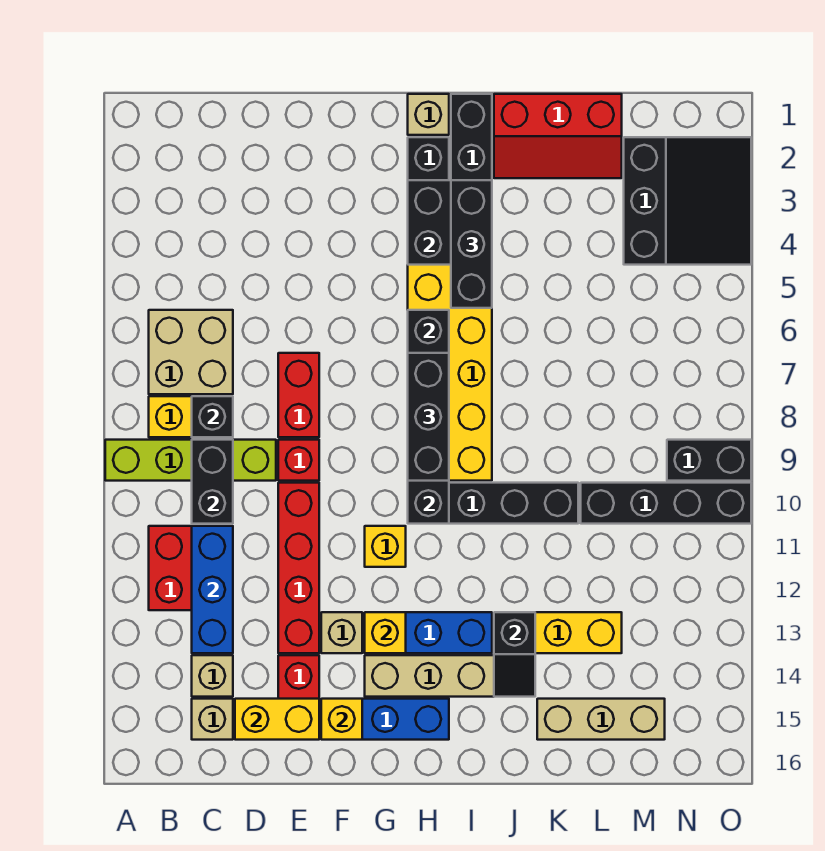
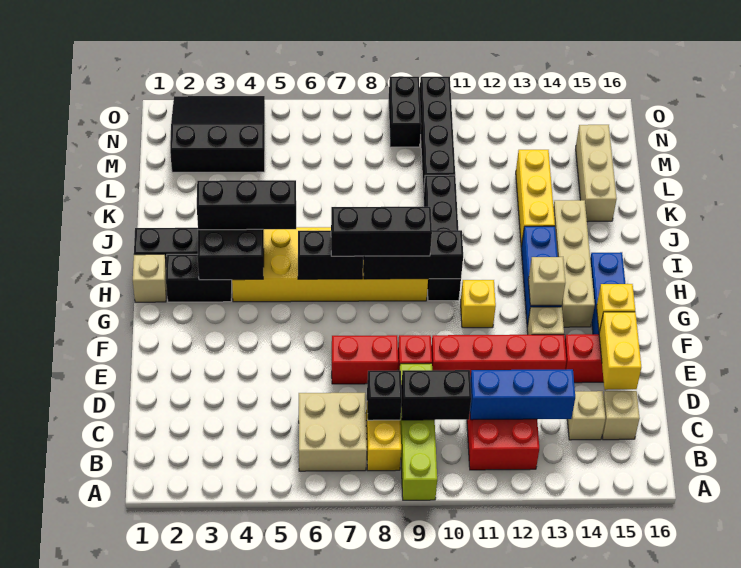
yellow 1x1 brick [365,612,406,653] -> tan 1x1 brick [528,257,566,305]
red 2x3 slope [494,94,622,178] -> none
black 1x2 slope [494,612,535,697] -> none

